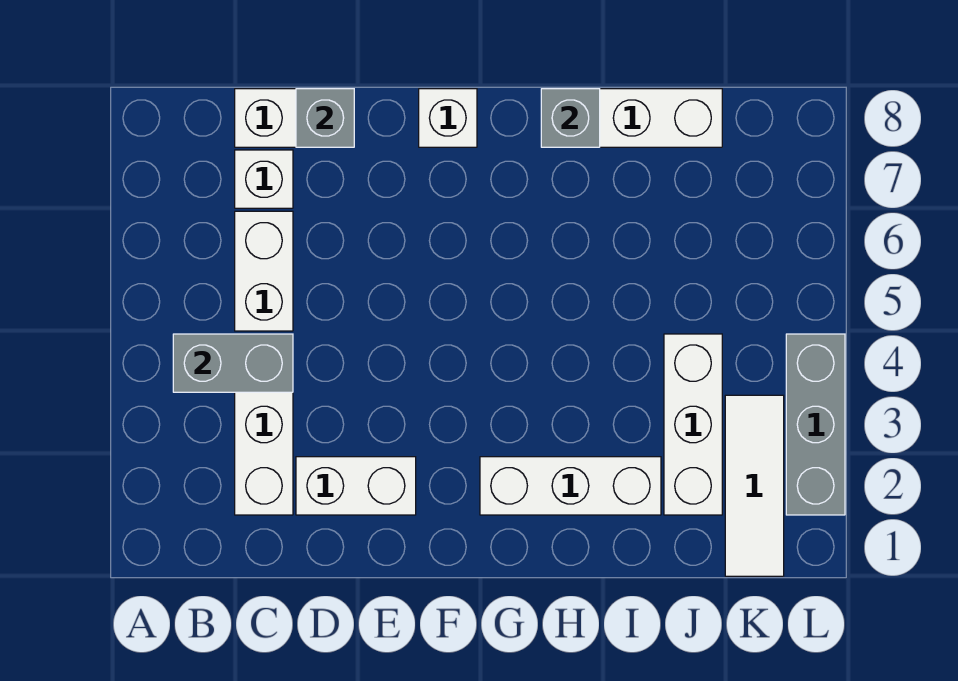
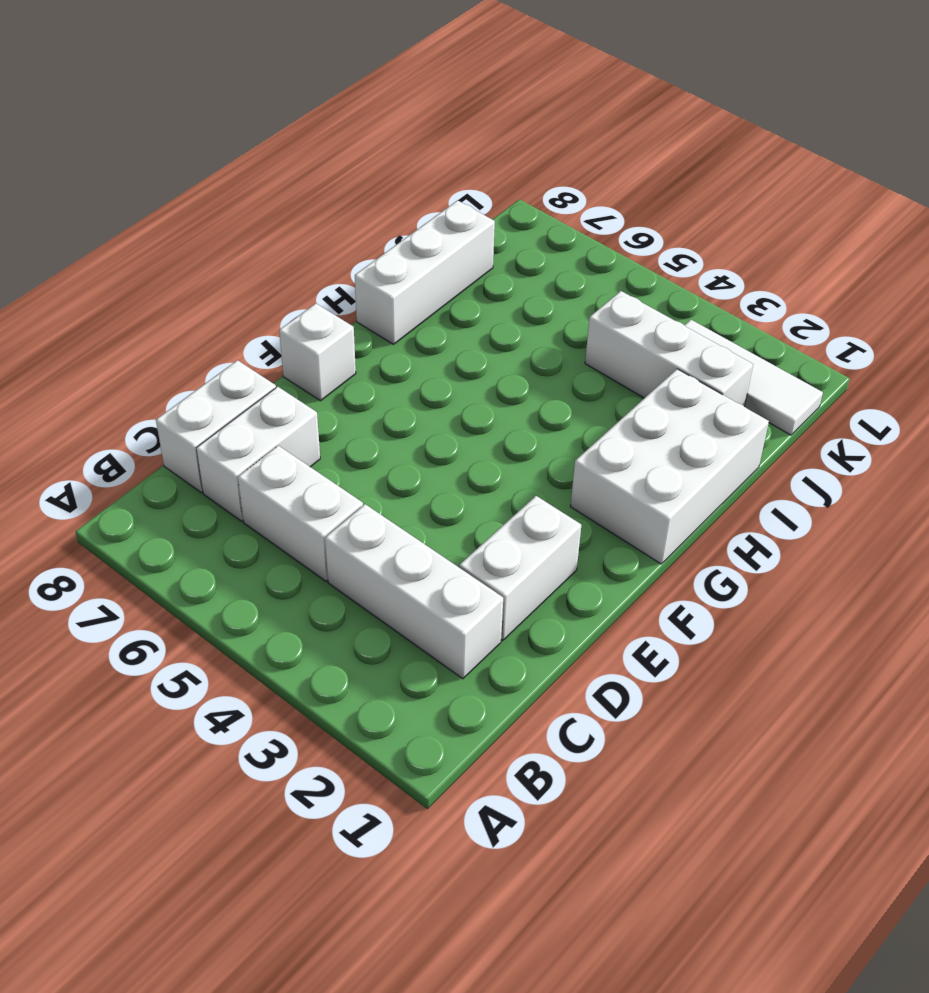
grey 1x2 brick [173,334,293,392] -> none
white 1x1 brick [235,150,293,208] -> white 1x2 brick [196,387,320,521]
grey 1x1 brick [296,89,354,147] -> none
white 1x3 brick [480,457,661,515] -> white 2x3 brick [570,369,769,564]
grey 1x1 brick [541,89,600,147] -> none
grey 1x3 brick [786,334,845,515] -> none

